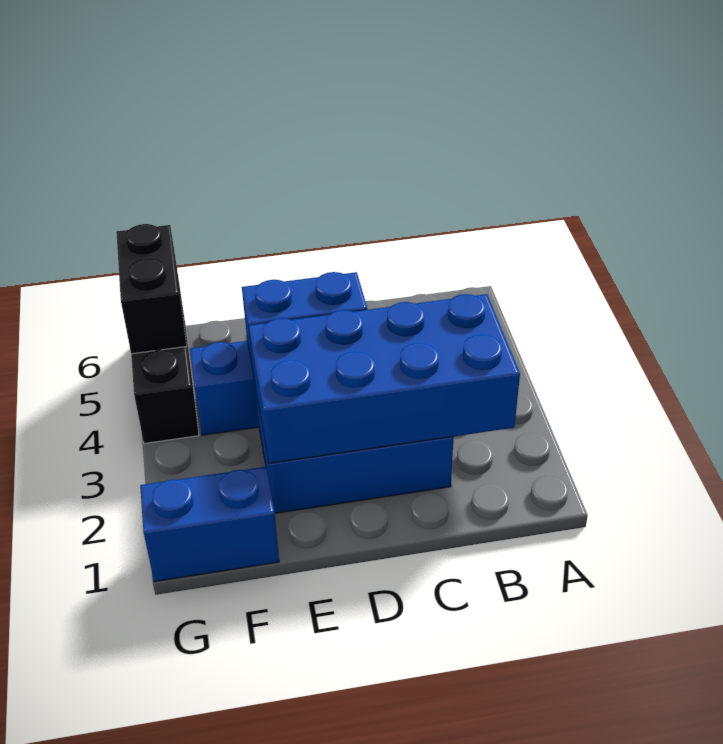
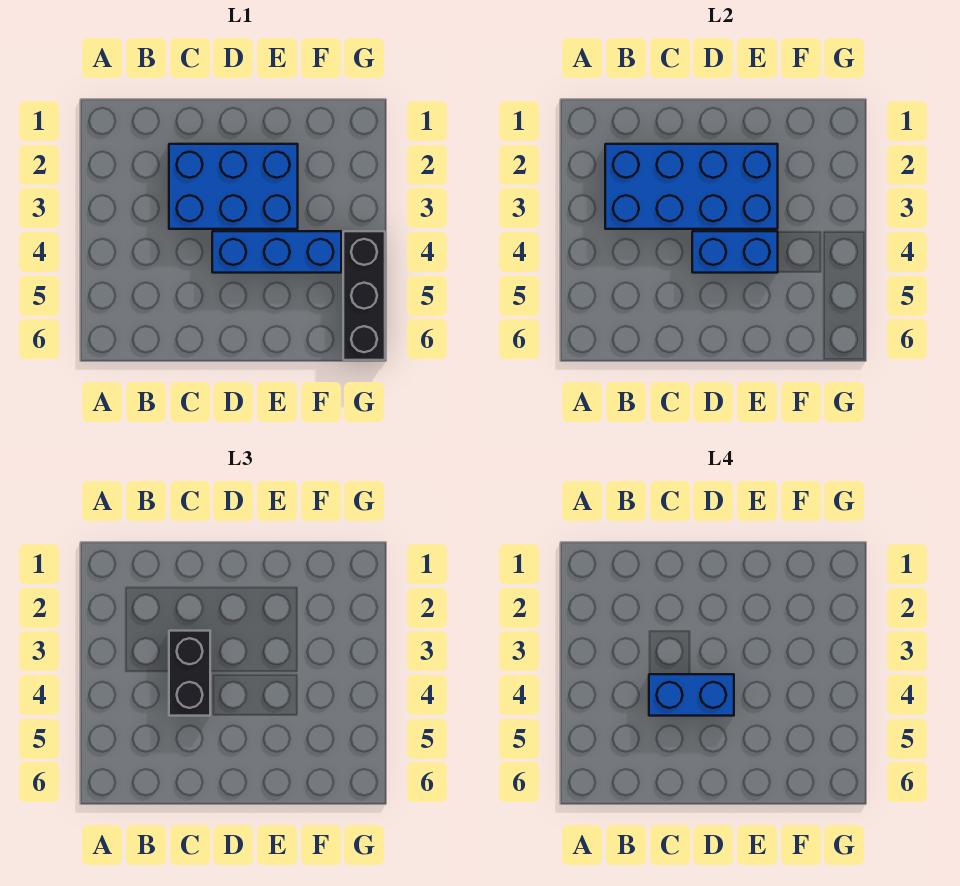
blue 1x2 brick [140,467,279,582] -> blue 1x2 brick moved to [649,674,734,716]
black 1x2 brick [116,224,187,354] -> black 1x2 brick moved to [169,631,210,716]

